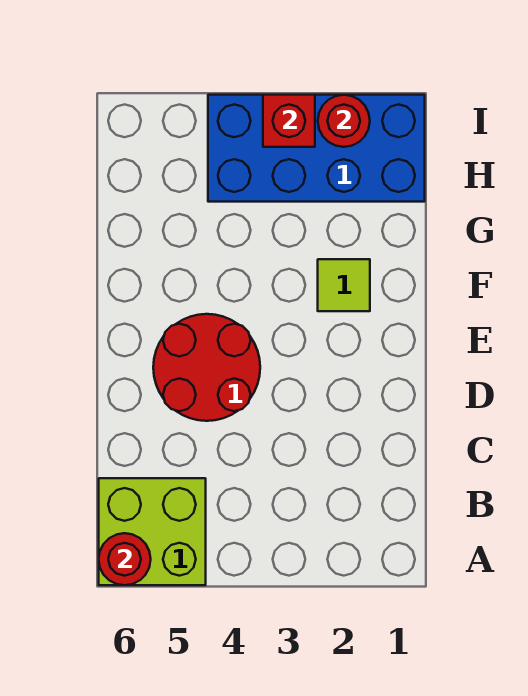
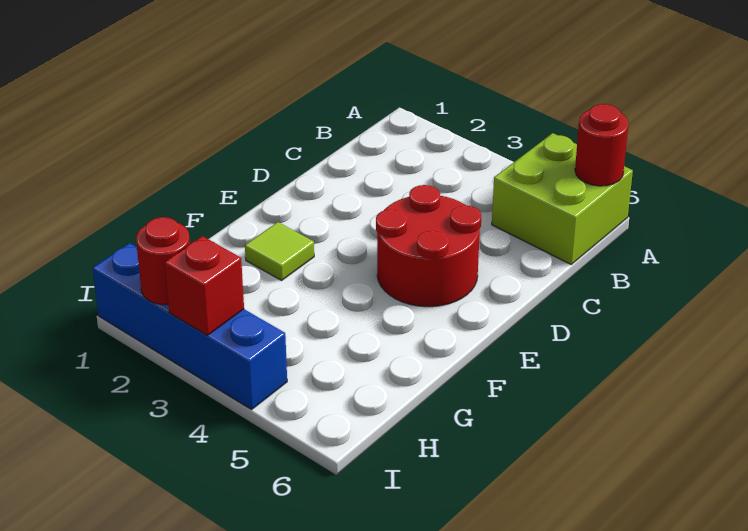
blue 2x4 brick [208,95,425,202] -> blue 1x4 brick [93,243,287,410]

